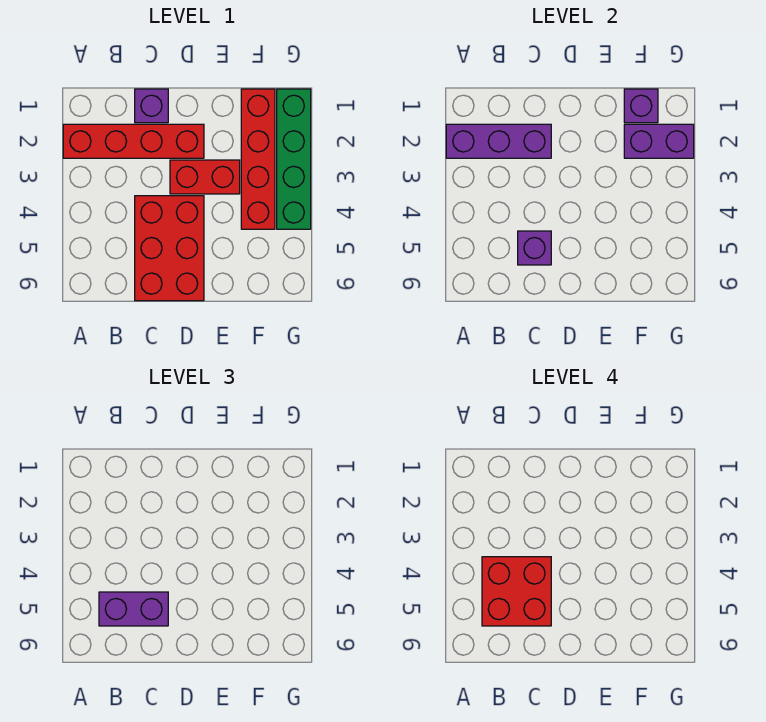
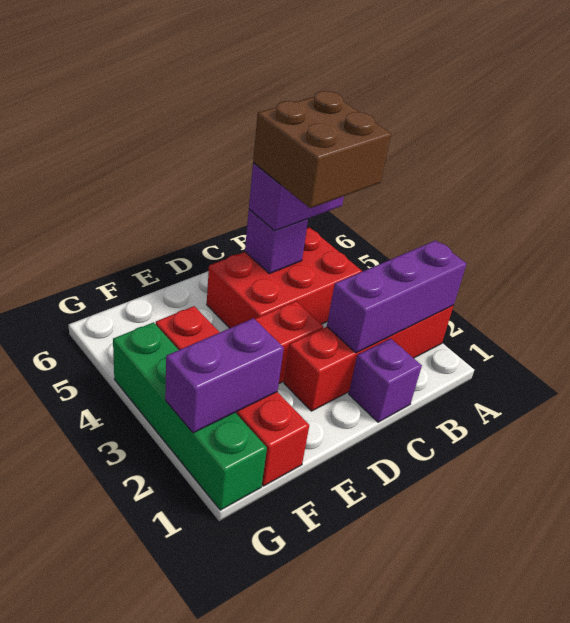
red 2x2 brick [482,557,551,626] -> brown 2x2 brick [253,91,391,208]
red 2x3 brick [135,196,204,301] -> red 2x3 brick turned to [207,228,362,328]
purple 1x1 brick [624,89,658,123] -> none

